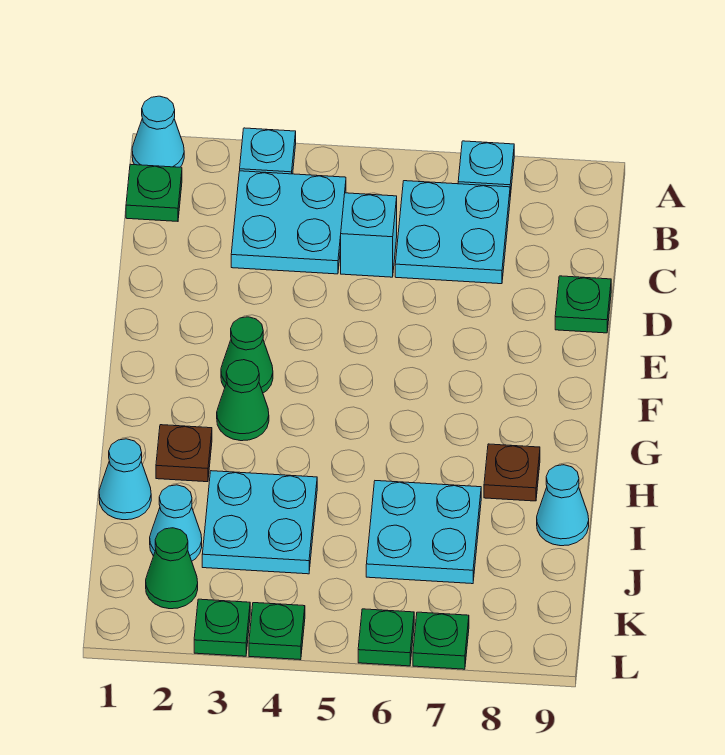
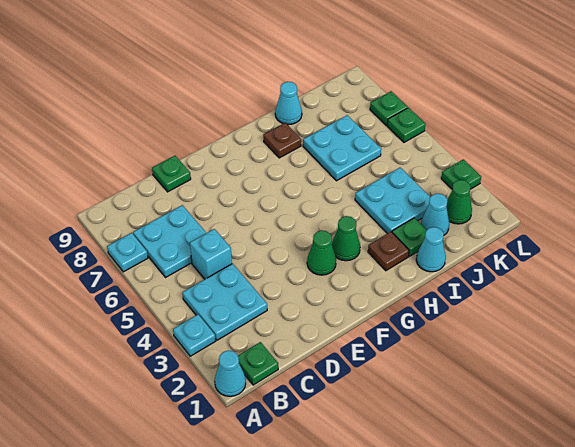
green 1x1 plate [249,603,305,660] -> green 1x1 plate moved to [392,218,427,256]

